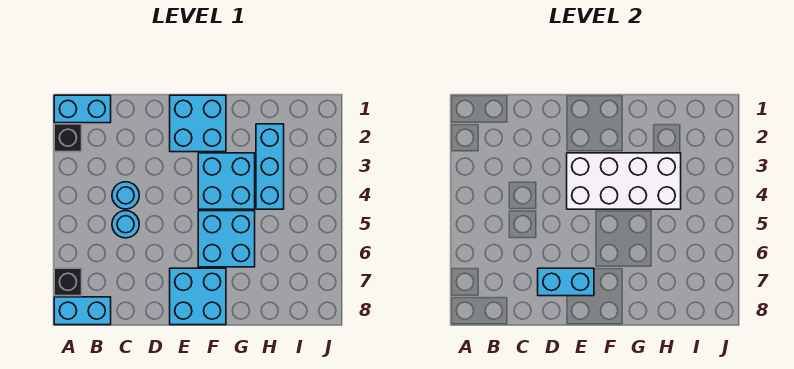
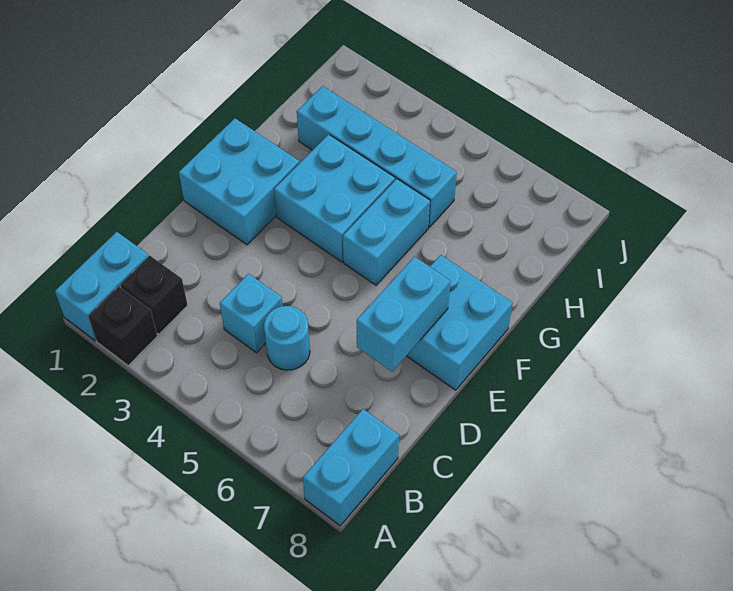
black 1x1 brick [54,268,82,296] -> black 1x1 brick moved to [120,256,188,334]
cyan 1x1 round brick [112,182,139,209] -> cyan 1x1 brick [220,274,283,353]
white 2x4 brick [567,153,681,209] -> none
cyan 2x2 brick [198,211,255,267] -> cyan 1x2 brick [343,179,430,285]
cyan 1x3 brick [256,124,284,209] -> cyan 1x4 brick [297,86,457,227]

